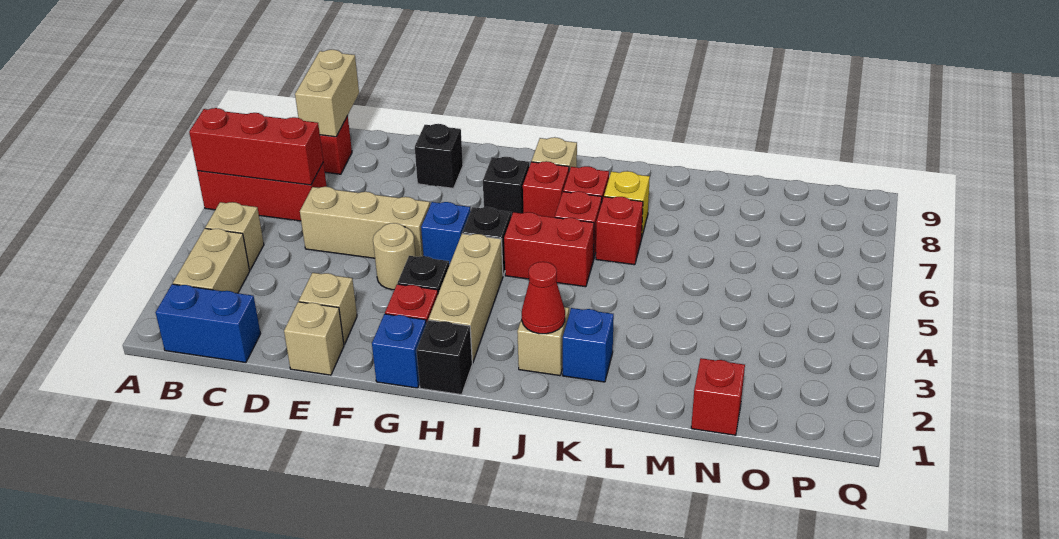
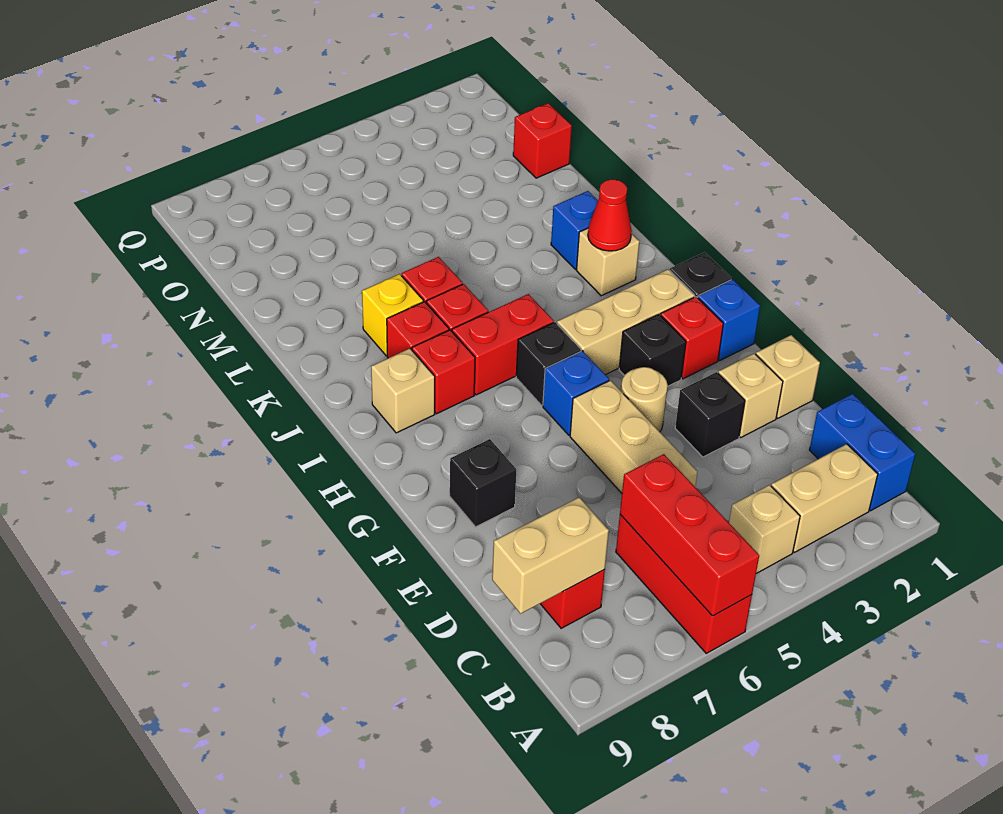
black 1x1 brick [483,157,529,216] -> black 1x1 brick moved to [675,372,745,457]
red 1x2 brick [504,212,594,287] -> red 1x2 brick turned to [452,294,554,395]

